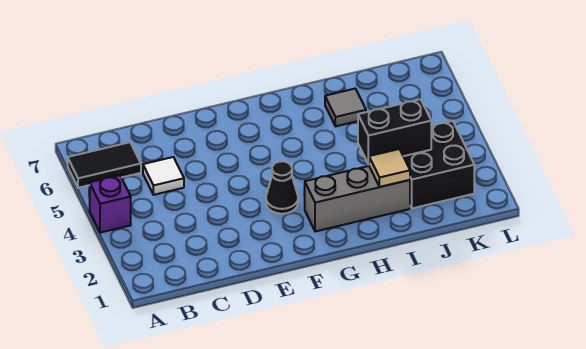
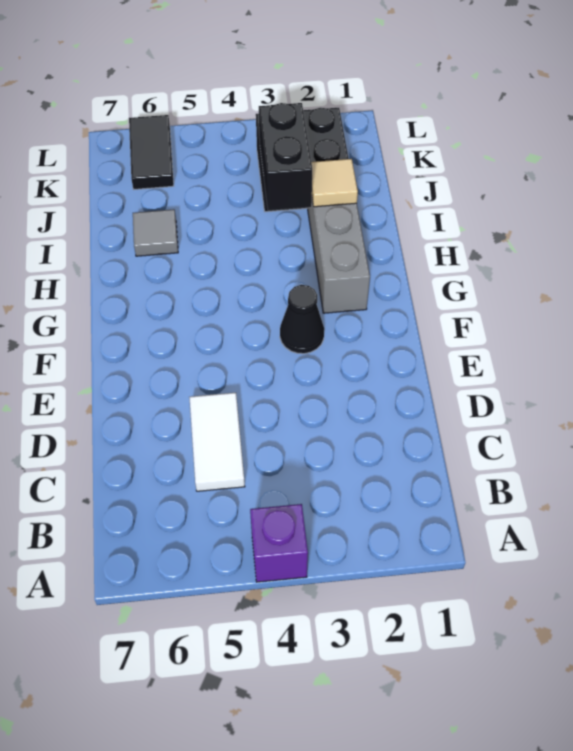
black 1x2 tile [68,142,141,188] -> black 1x2 tile moved to [129,115,174,189]
white 1x1 tile [143,157,184,195] -> white 1x2 tile [189,393,245,491]

